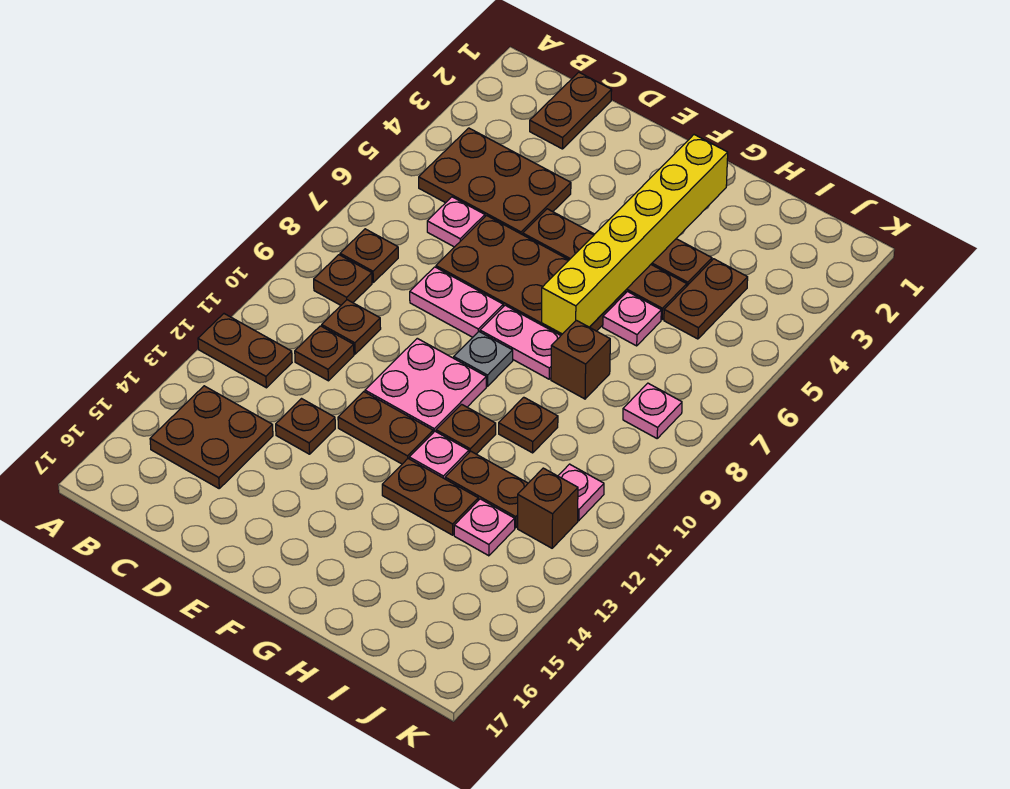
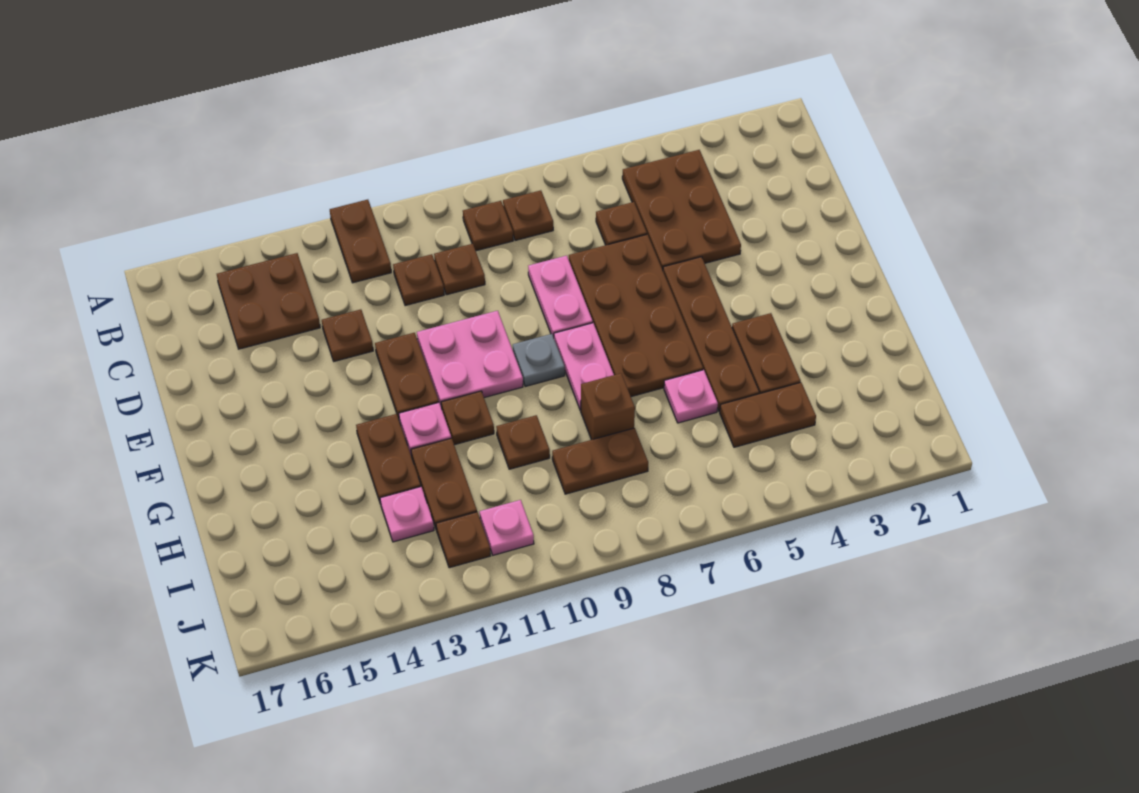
brown 1x2 plate [530,72,612,149] -> brown 1x2 plate moved to [552,428,648,494]
pink 1x1 plate [427,197,485,247] -> brown 1x1 plate [596,202,647,245]
yellow 1x6 brick [542,135,728,334] -> none
pink 1x1 plate [623,383,682,438] -> none
brown 1x1 brick [518,468,578,548] -> brown 1x1 plate [436,512,490,568]

